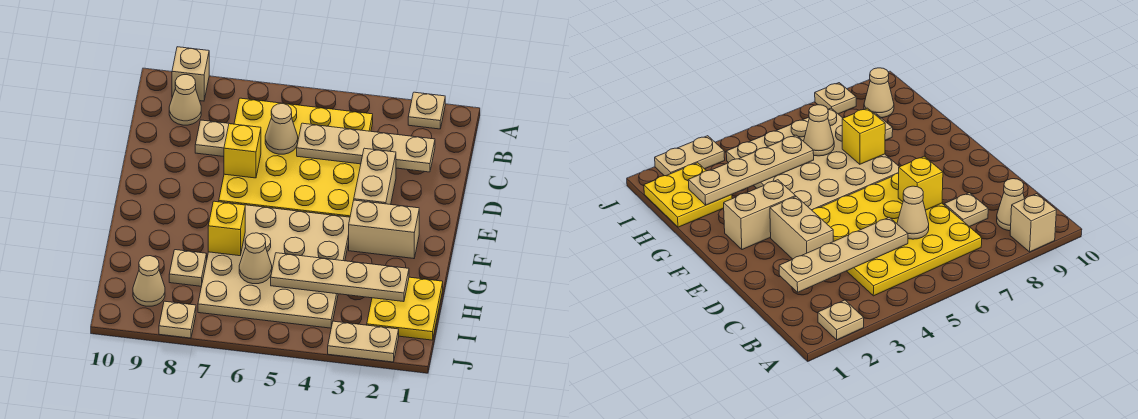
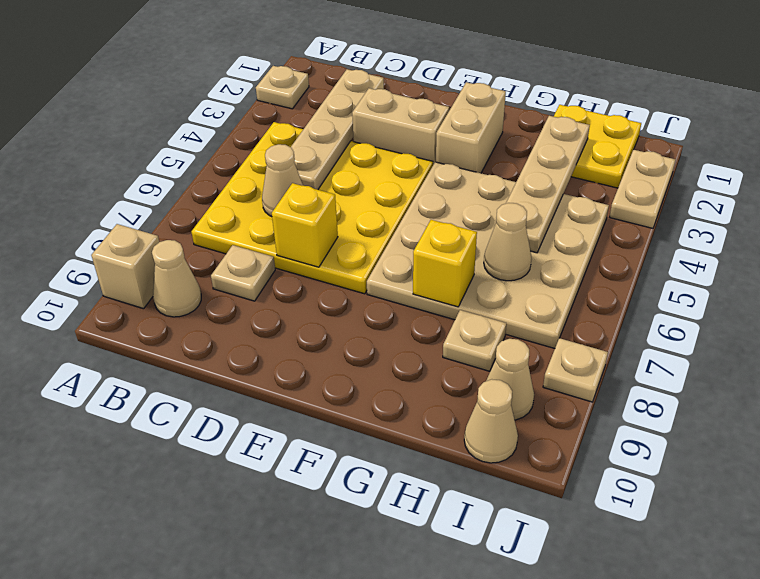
none -> tan 1x1 cone [464,379,518,463]

